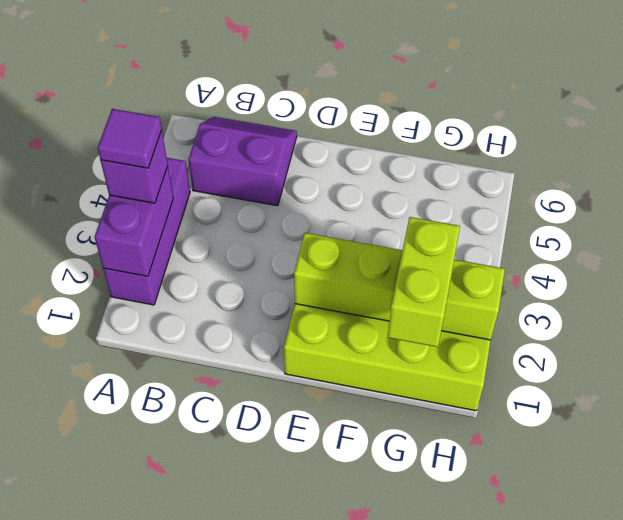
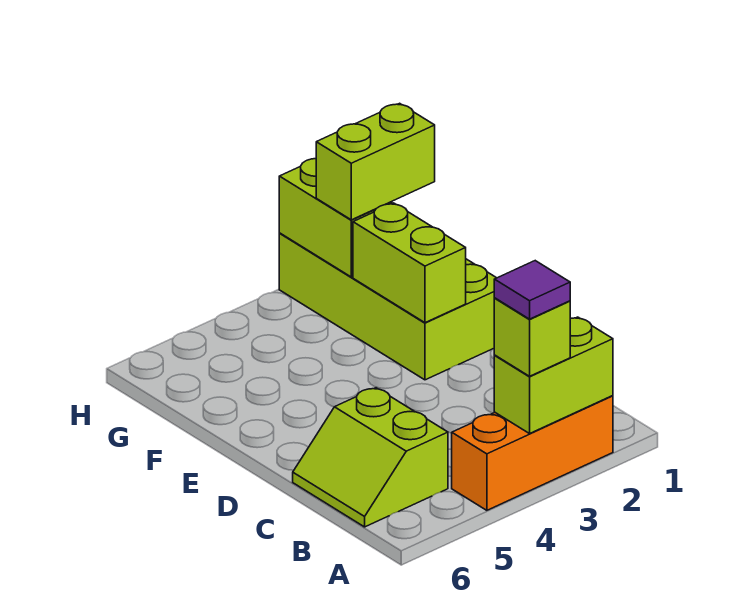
purple 1x3 brick [103,158,190,305] -> orange 1x3 brick [452,396,613,510]
purple 1x2 brick [94,166,173,276] -> lime 1x2 brick [494,317,613,434]
purple 1x1 brick [101,130,168,203] -> lime 1x1 brick [494,298,570,376]
purple 2x2 slope [189,117,297,206] -> lime 2x2 slope [293,388,448,527]

